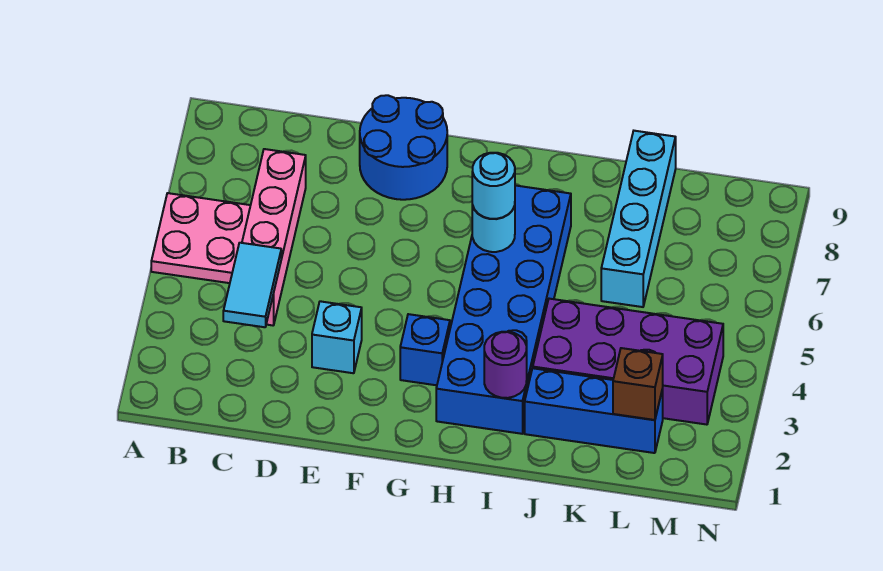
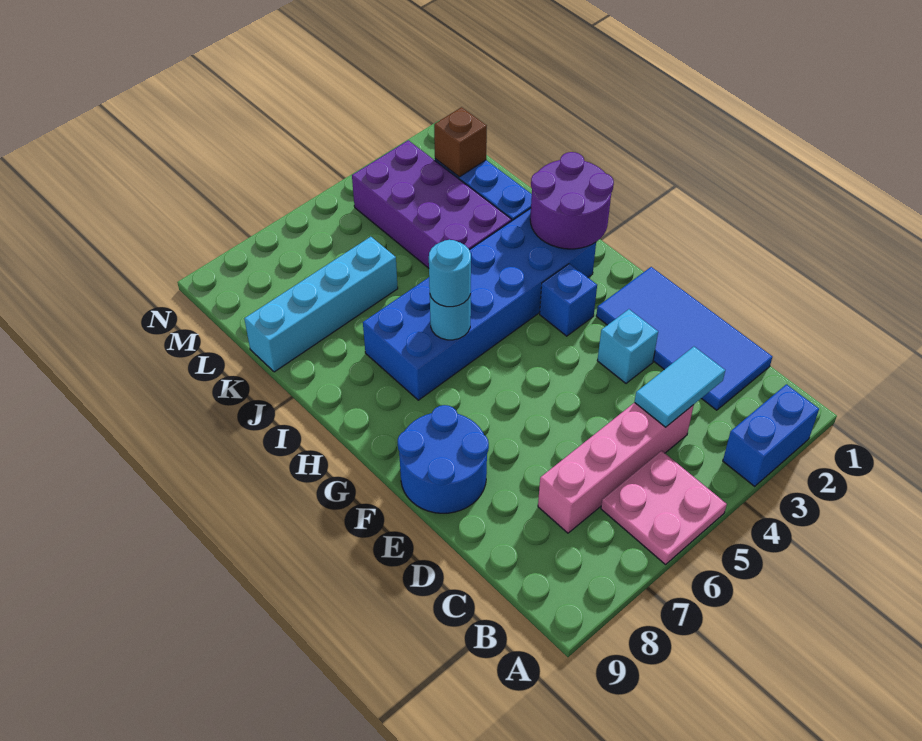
none -> blue 1x2 brick [723,384,819,486]
none -> blue 2x4 tile [596,267,772,410]
purple 1x1 round brick [484,332,527,398] -> purple 2x2 round brick [530,152,614,249]

